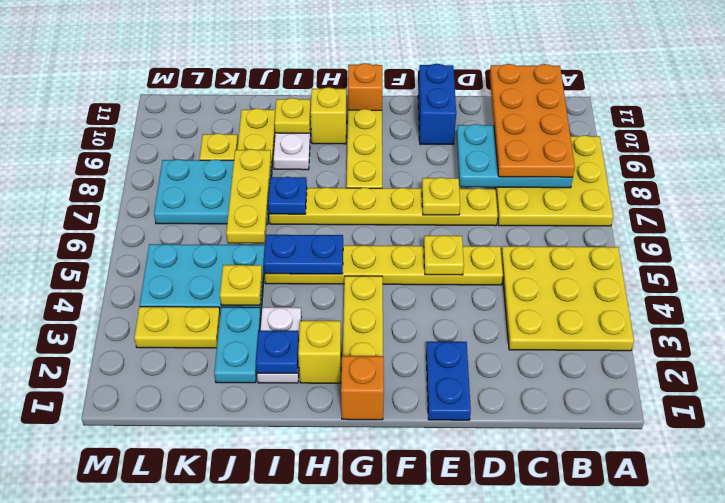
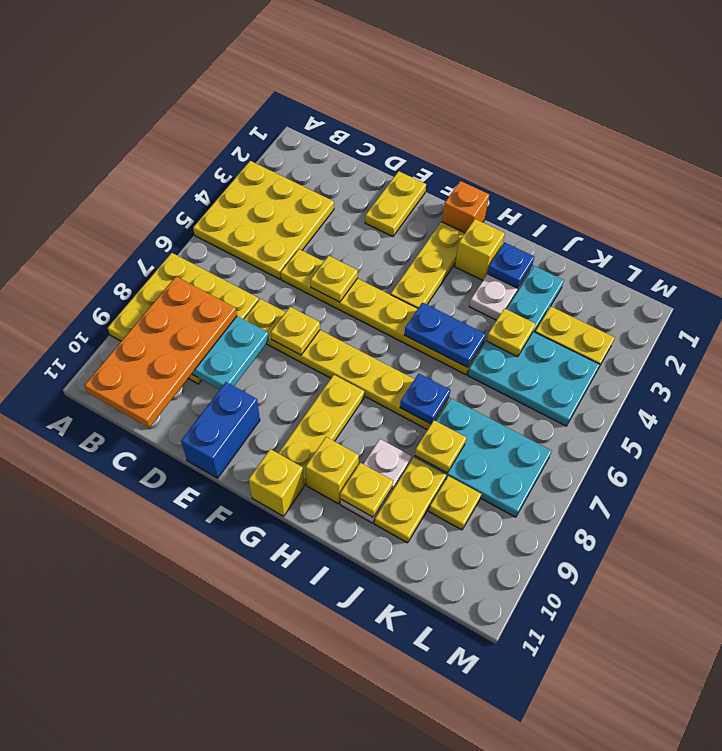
blue 1x2 plate [426,342,471,420] -> yellow 1x2 plate [365,171,426,237]
orange 1x1 brick [348,63,382,110] -> yellow 1x1 brick [249,449,304,516]
yellow 1x3 plate [226,149,271,243] -> yellow 1x1 plate [415,420,466,473]

